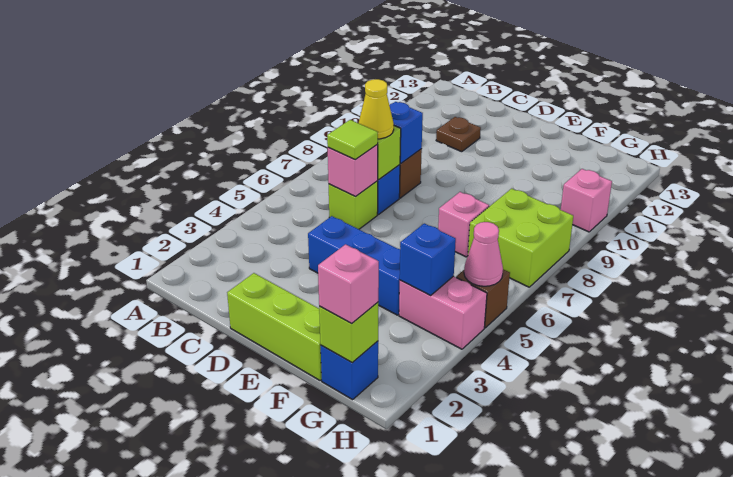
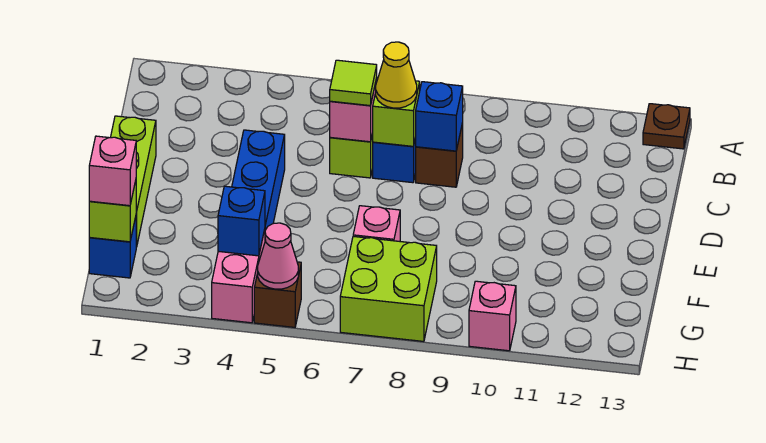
brown 1x1 plate [436,117,481,152] -> brown 1x1 plate moved to [643,104,690,149]

